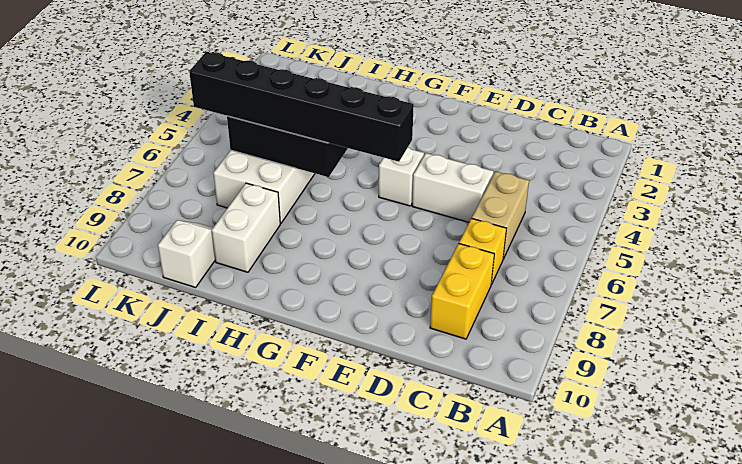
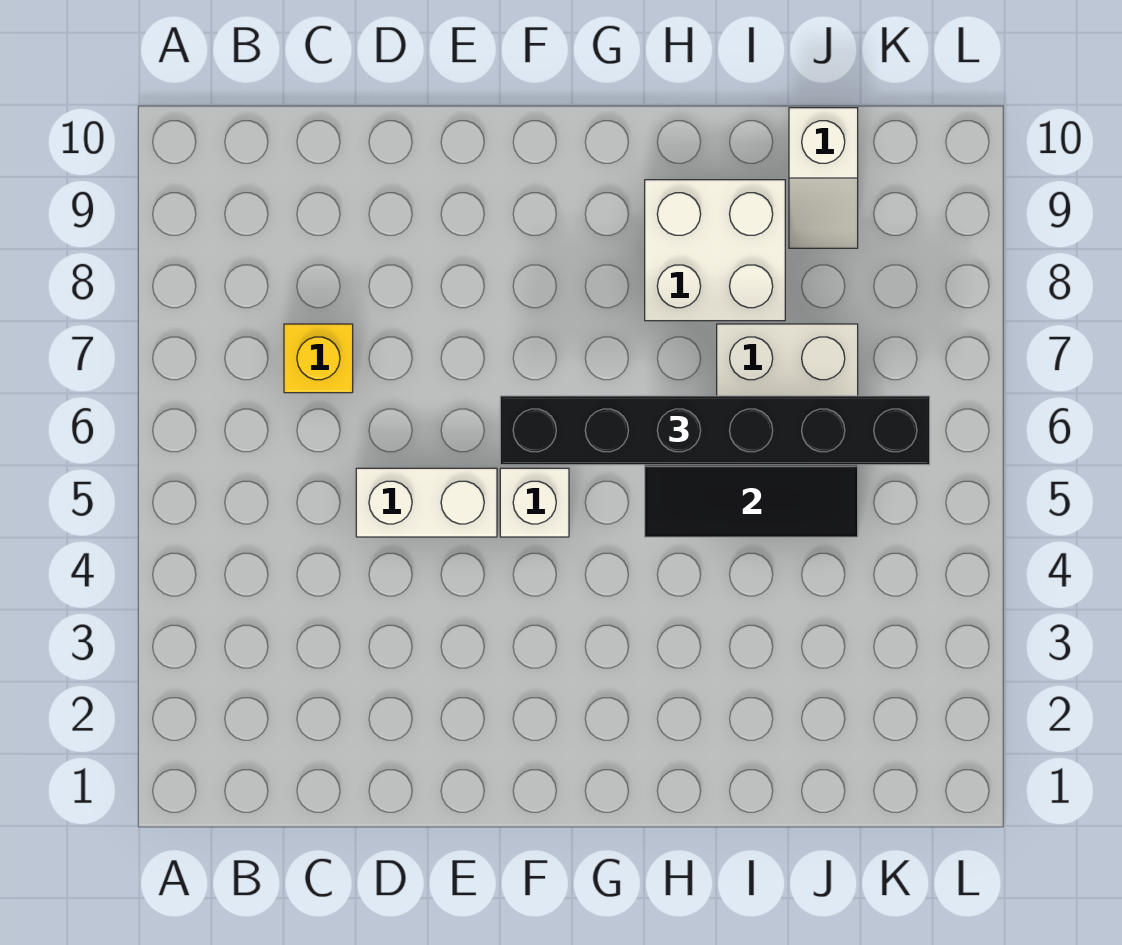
tan 1x2 brick [472,172,529,259] -> none
yellow 1x2 brick [430,244,494,339] -> none
white 1x2 brick [212,183,280,272] -> white 2x2 brick [645,180,785,321]

